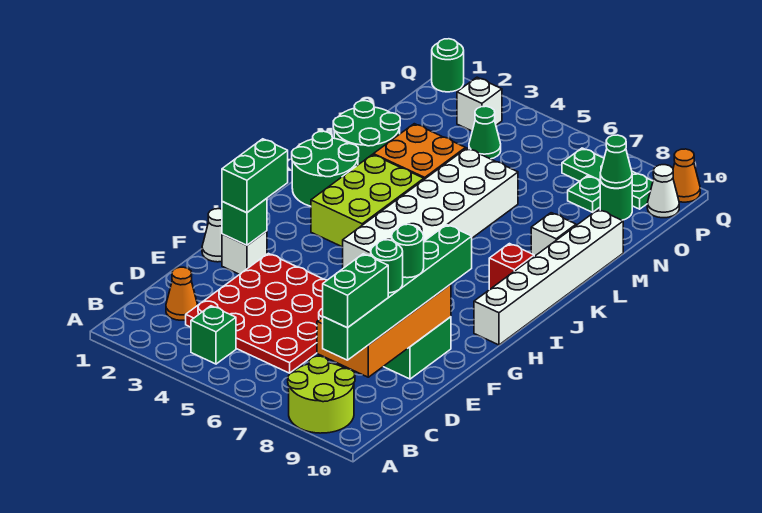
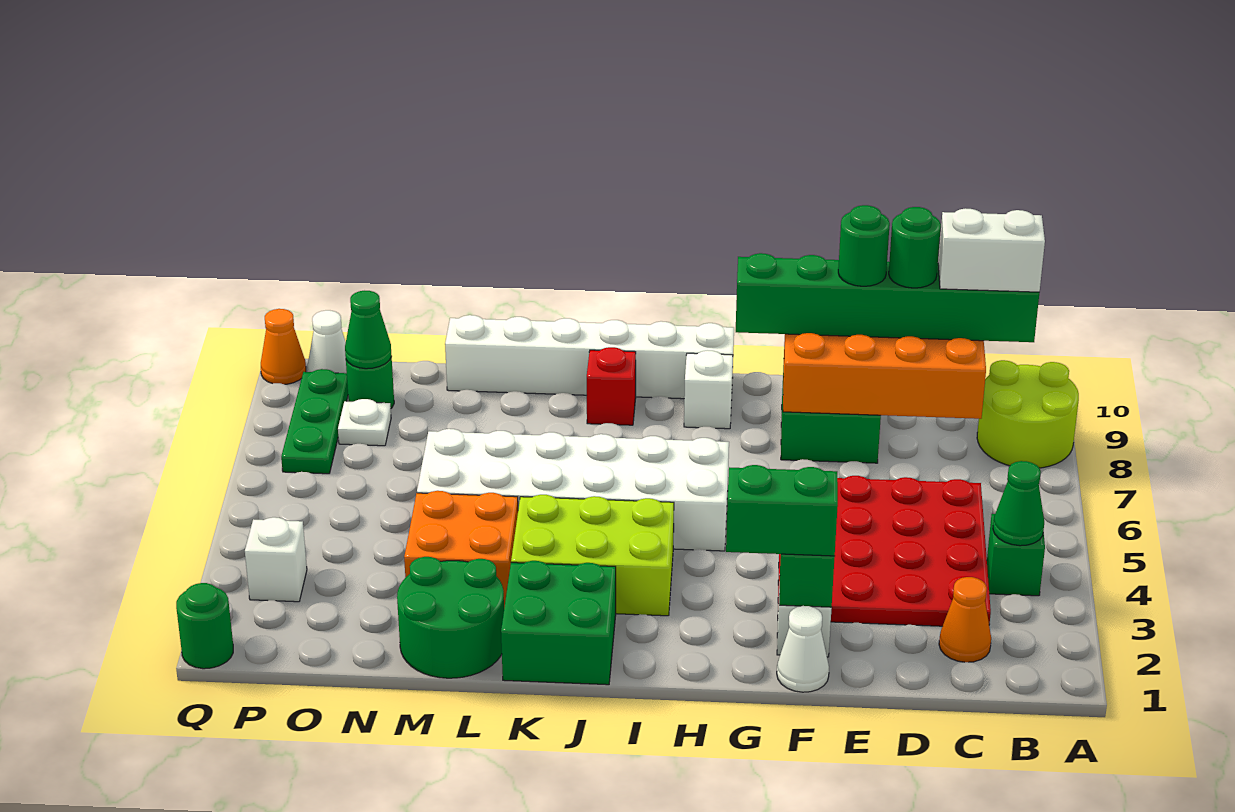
green 1x2 brick [323,254,388,328] -> white 1x2 brick [938,208,1045,292]
green 2x2 round brick [292,131,359,206] -> green 2x2 brick [501,561,616,685]
white 1x1 brick [531,213,576,256] -> white 1x1 brick moved to [684,350,733,429]
green 1x1 cone [469,106,501,159] -> green 1x1 cone moved to [993,461,1044,546]
green 1x1 plate [568,176,600,212] -> white 1x1 plate [338,399,391,446]

